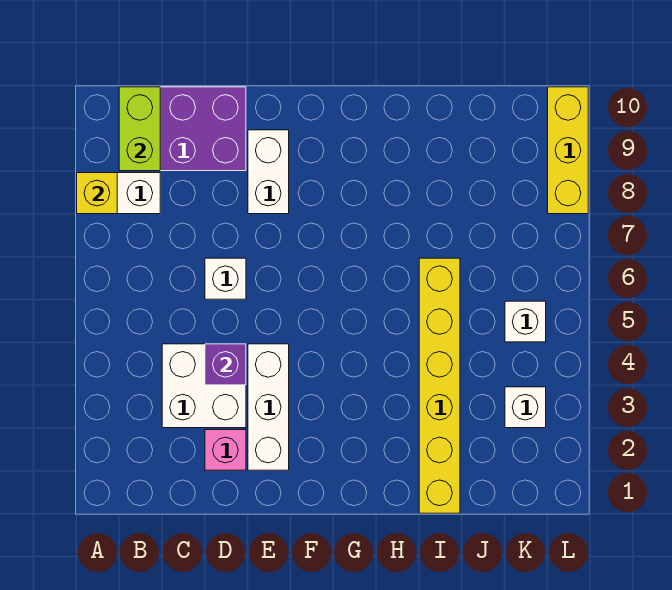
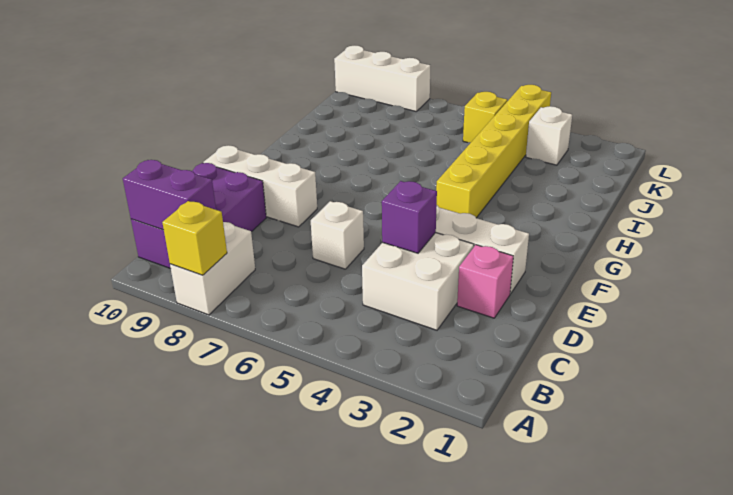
lime 1x2 brick [119,87,160,171] -> purple 1x2 brick [123,160,216,230]
white 1x2 brick [248,130,289,214] -> white 1x3 brick [203,145,317,227]
yellow 1x6 brick [419,258,460,513] -> yellow 1x6 brick turned to [436,85,551,218]
white 1x1 brick [505,301,546,342] -> yellow 1x1 brick [463,92,507,143]
yellow 1x3 brick [548,87,588,214] -> white 1x3 brick [334,45,430,112]

